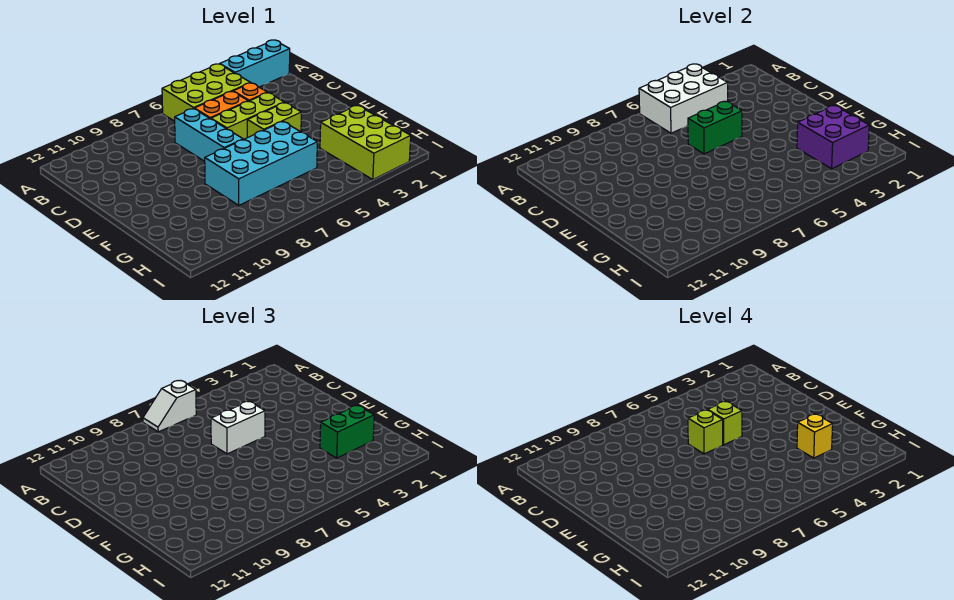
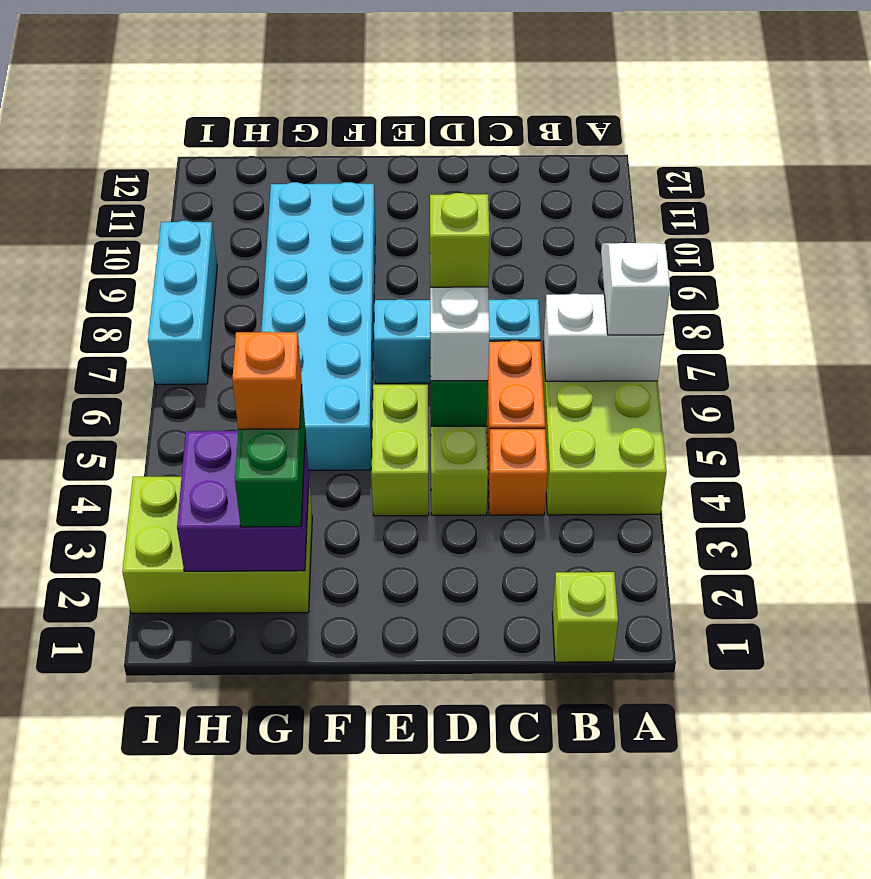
cyan 1x3 brick [220,40,290,87] -> cyan 1x3 brick moved to [148,221,217,384]
white 2x3 brick [639,64,728,133] -> white 1x2 brick [543,294,664,381]
lime 1x1 brick [708,401,742,445] -> lime 1x1 brick moved to [552,572,618,662]
cyan 2x4 brick [205,122,317,205] -> cyan 2x6 brick [261,182,375,470]
yellow 1x1 brick [797,414,833,458] -> orange 1x1 brick [232,332,302,429]

